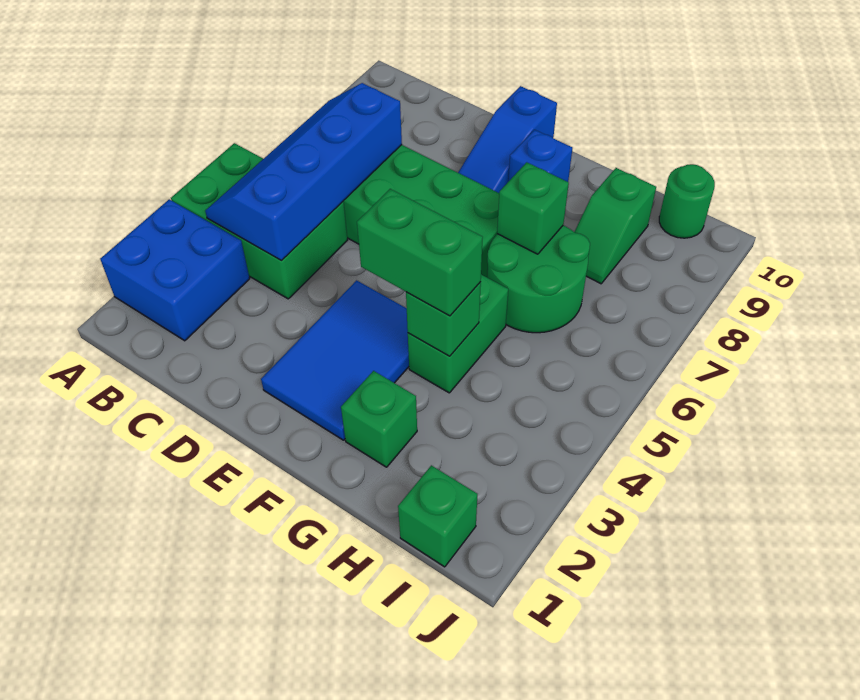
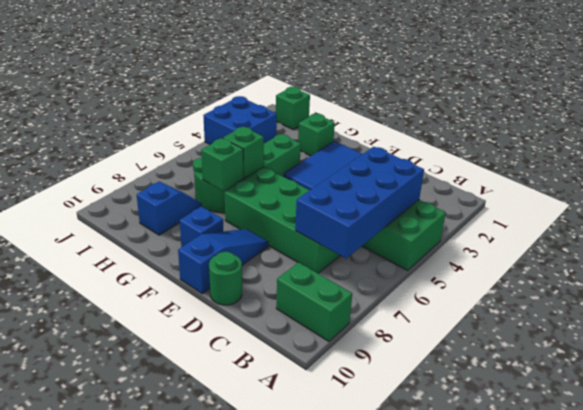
blue 2x2 brick [100,199,250,341] -> blue 2x2 brick moved to [203,96,277,144]
blue 2x4 slope [205,83,402,260] -> blue 2x4 brick [295,147,424,258]
green 1x2 brick [357,189,483,316] -> green 1x2 brick moved to [276,262,352,341]
green 1x1 brick [406,282,481,356] -> green 1x1 brick moved to [223,127,264,178]
green 1x2 slope [575,168,656,284] -> blue 1x2 slope [137,182,202,235]
green 1x1 round brick [659,164,715,238] -> green 1x1 round brick moved to [209,252,242,305]

